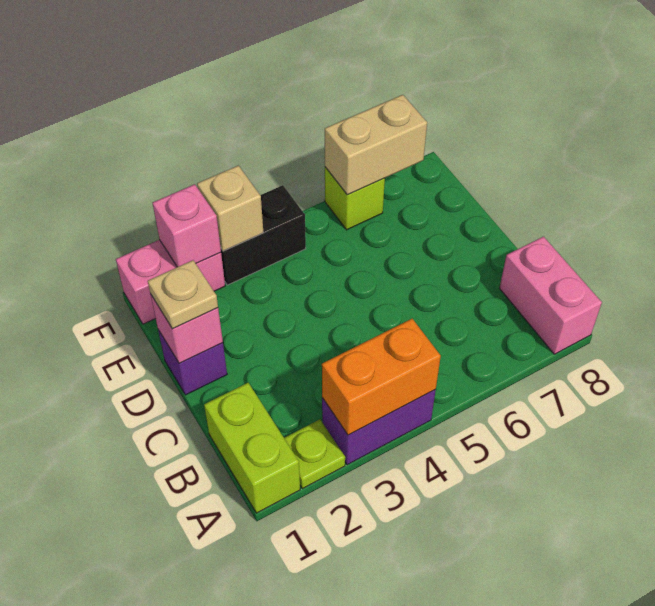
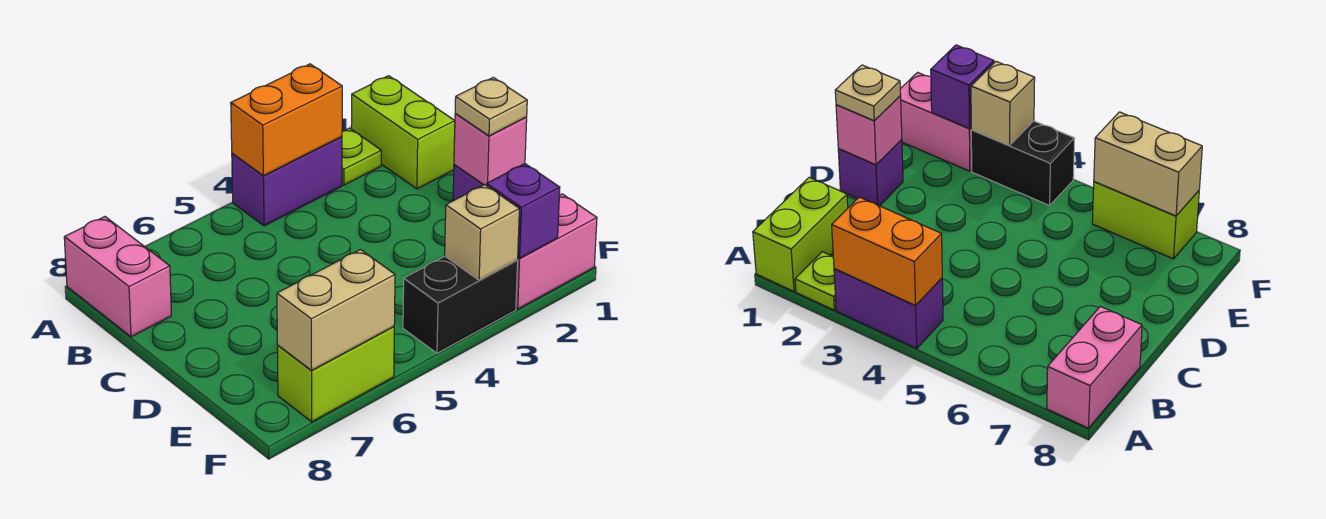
pink 1x1 brick [153,184,221,267] -> purple 1x1 brick [487,164,560,258]
lime 1x1 brick [325,167,385,230] -> lime 1x2 brick [277,327,394,422]

